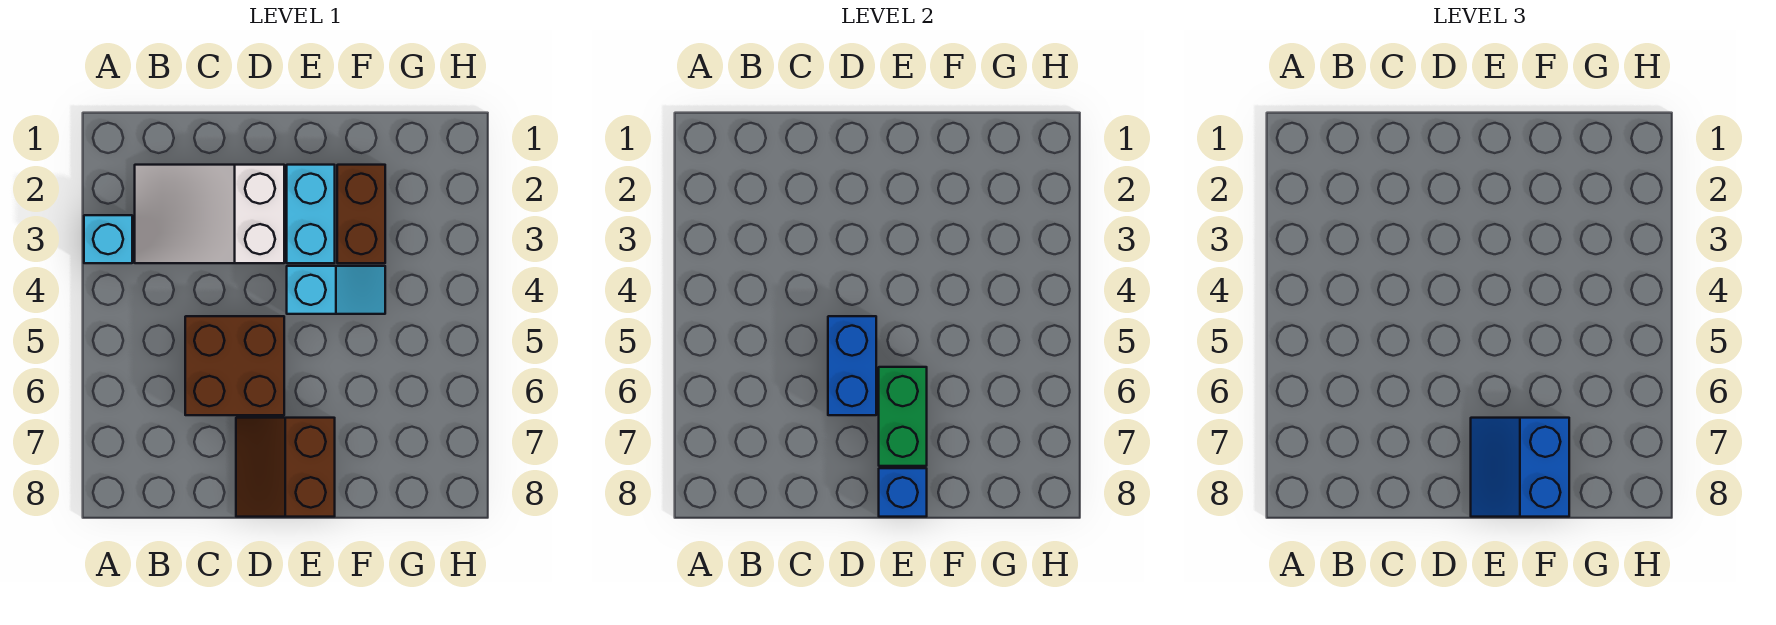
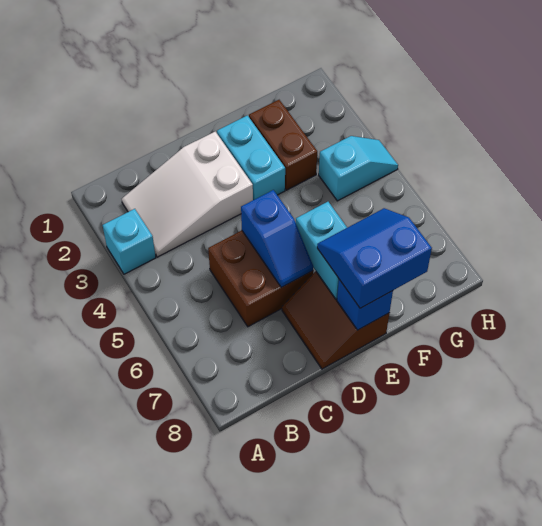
blue 1x2 brick [828,316,876,415] -> blue 1x2 slope [241,190,313,287]
cyan 1x2 slope [287,266,385,314] -> cyan 1x2 slope moved to [319,136,398,201]
green 1x2 brick [879,367,927,466] -> cyan 1x2 brick [296,202,347,299]
blue 2x2 slope [1471,418,1569,517] -> blue 2x2 slope turned to [317,208,432,308]

